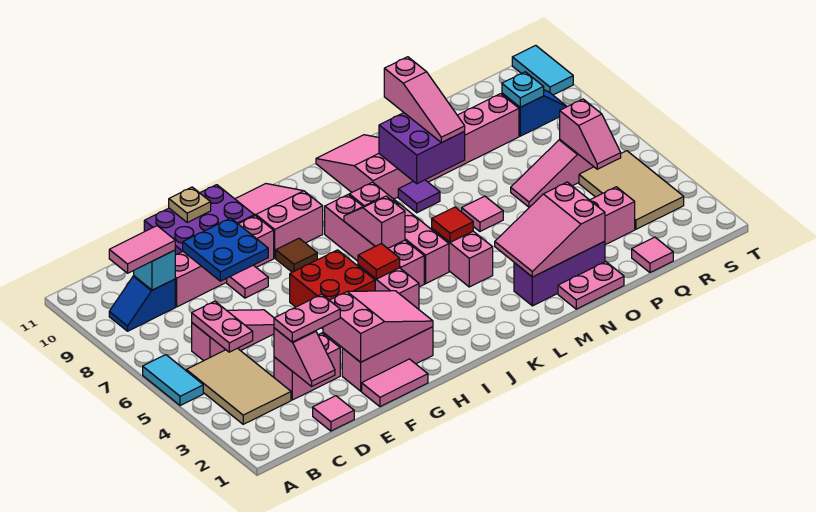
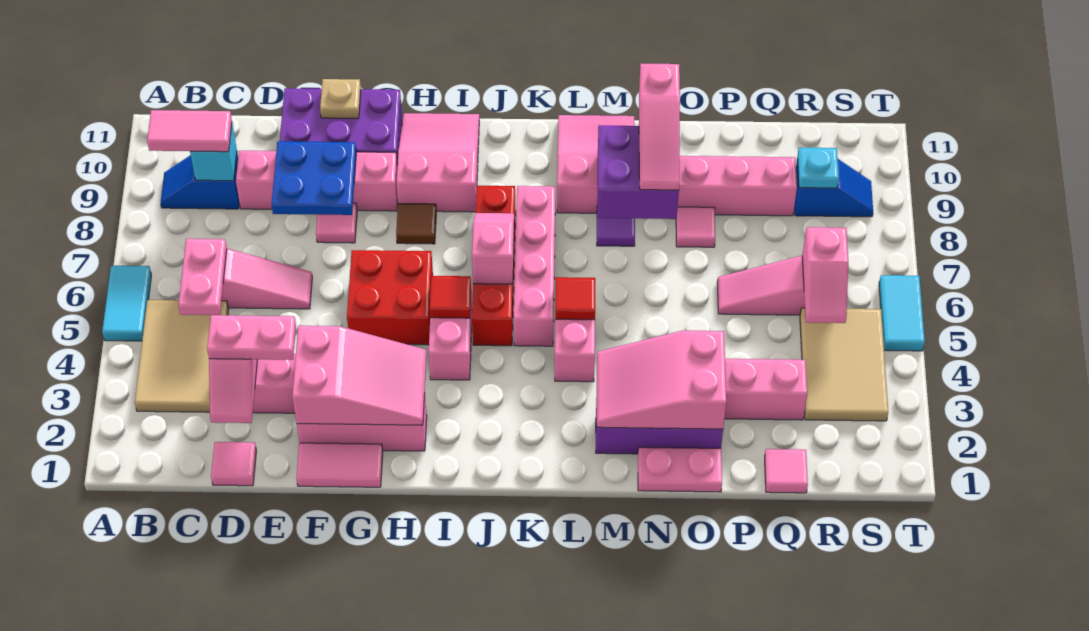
pink 1x4 brick [325,195,424,287] -> red 1x4 brick [472,186,516,346]
pink 1x1 tile [462,196,503,231] -> pink 1x1 tile moved to [676,207,715,247]
cyan 1x2 tile [512,45,573,95] -> cyan 1x2 tile moved to [879,275,925,351]

